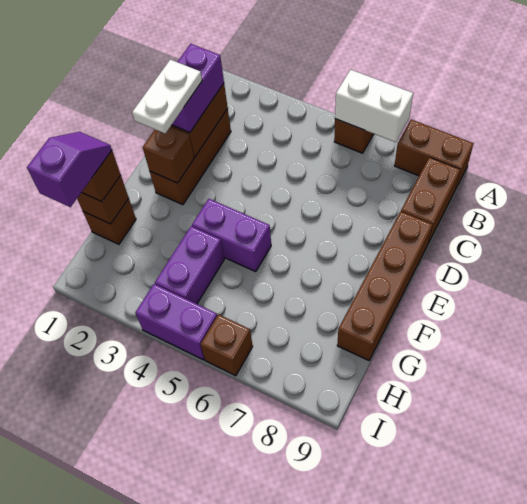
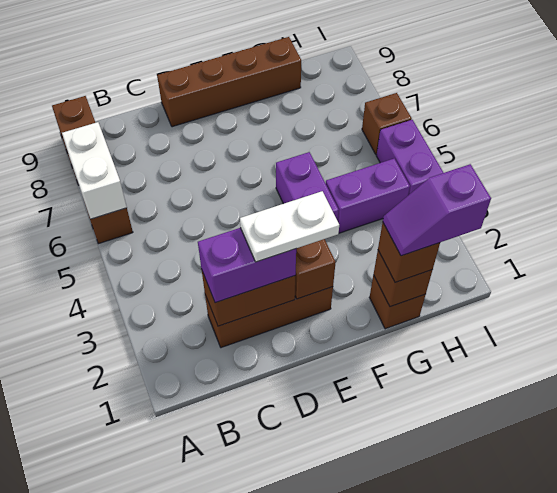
brown 1x2 brick [401,157,460,243] -> none

